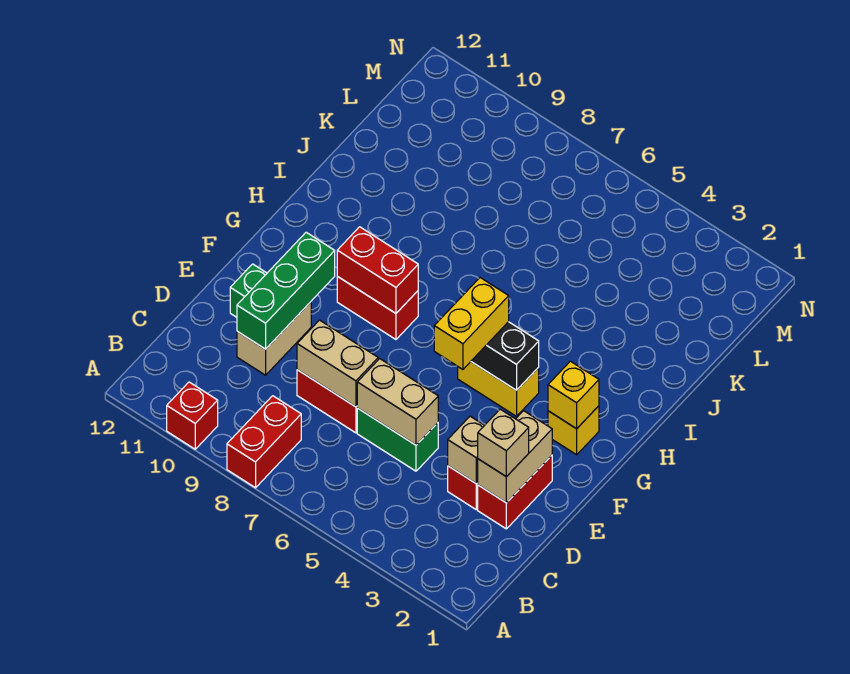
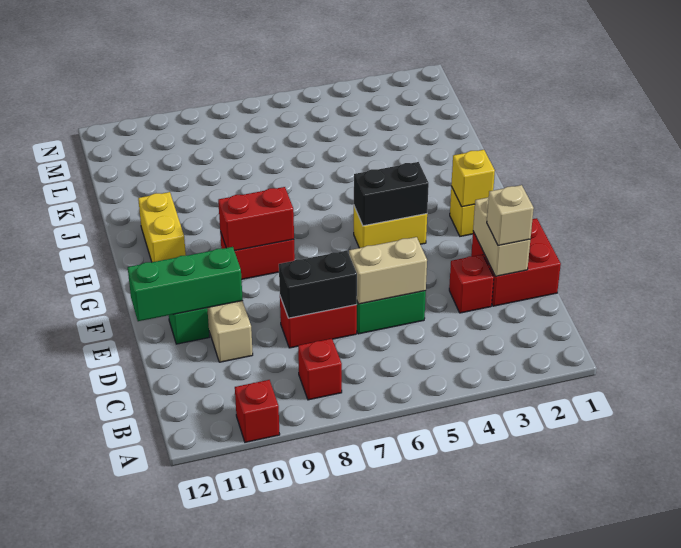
red 1x2 brick [227,396,301,488] -> red 1x1 brick [298,339,342,400]
red 1x2 brick [478,455,552,529] -> red 2x2 brick [471,218,561,306]
tan 1x1 brick [448,416,485,484] -> none
tan 1x2 brick [297,320,378,407] -> black 1x2 brick [279,251,357,318]
green 1x3 brick [237,232,335,349] -> green 1x3 brick turned to [128,247,243,321]
yellow 1x2 brick [434,278,509,369] -> yellow 1x2 brick moved to [138,192,186,262]

